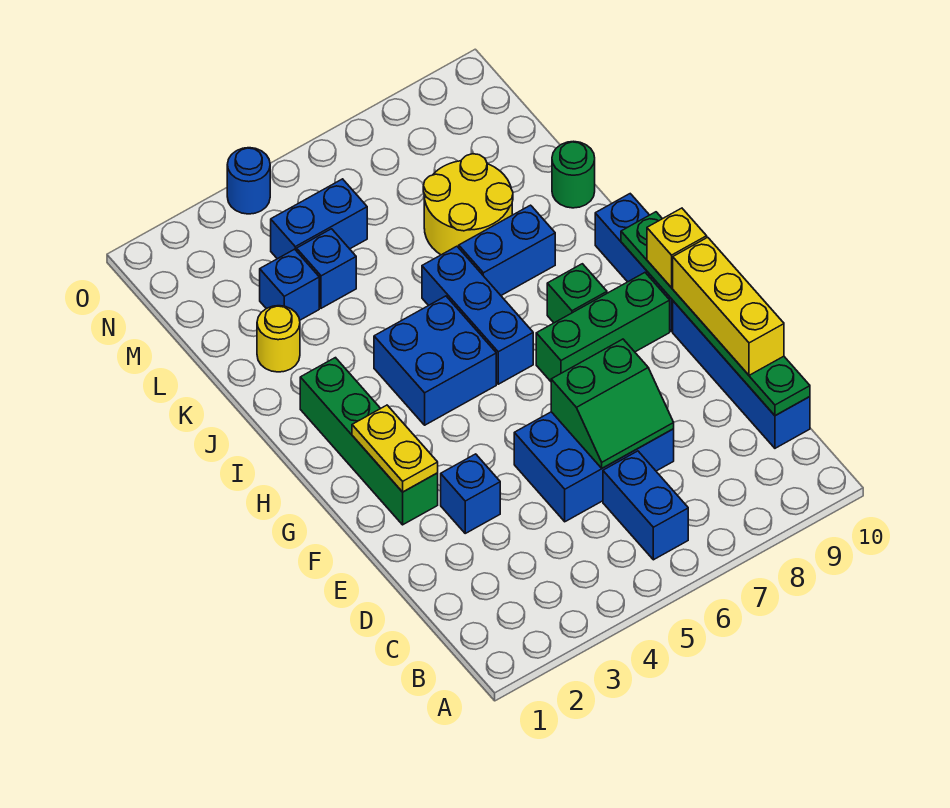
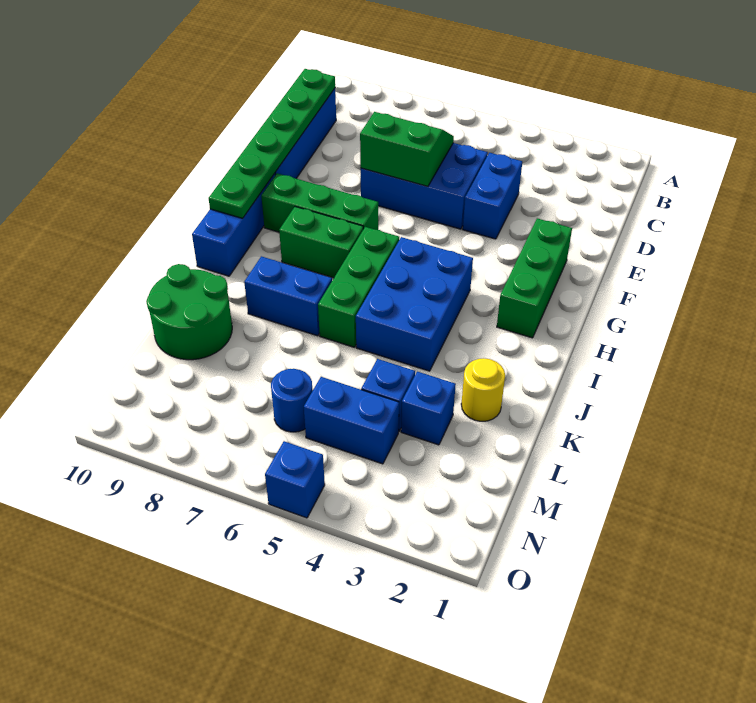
blue 1x2 brick [603,451,688,560] -> blue 1x2 brick moved to [463,153,522,239]
yellow 1x3 brick [673,237,784,375] -> none
blue 1x1 brick [441,454,500,533] -> blue 1x1 brick moved to [265,441,325,518]
green 1x4 brick [300,358,438,525] -> green 1x3 brick [497,218,572,338]
yellow 1x2 plate [352,405,438,492] -> none
yellow 1x1 brick [647,208,707,288] -> none
blue 2x2 brick [374,296,496,425] -> blue 2x3 brick [356,237,473,371]
blue 1x3 brick [422,246,533,384] -> green 1x3 brick [318,227,399,347]
green 1x1 brick [547,264,607,323] -> green 1x2 brick [279,207,363,278]
yellow 2x2 round brick [423,154,513,255] -> none
green 1x1 round brick [552,141,595,208] -> green 2x2 round brick [146,264,232,360]
blue 1x1 round brick [227,148,270,214] -> blue 1x1 round brick moved to [271,369,312,432]

